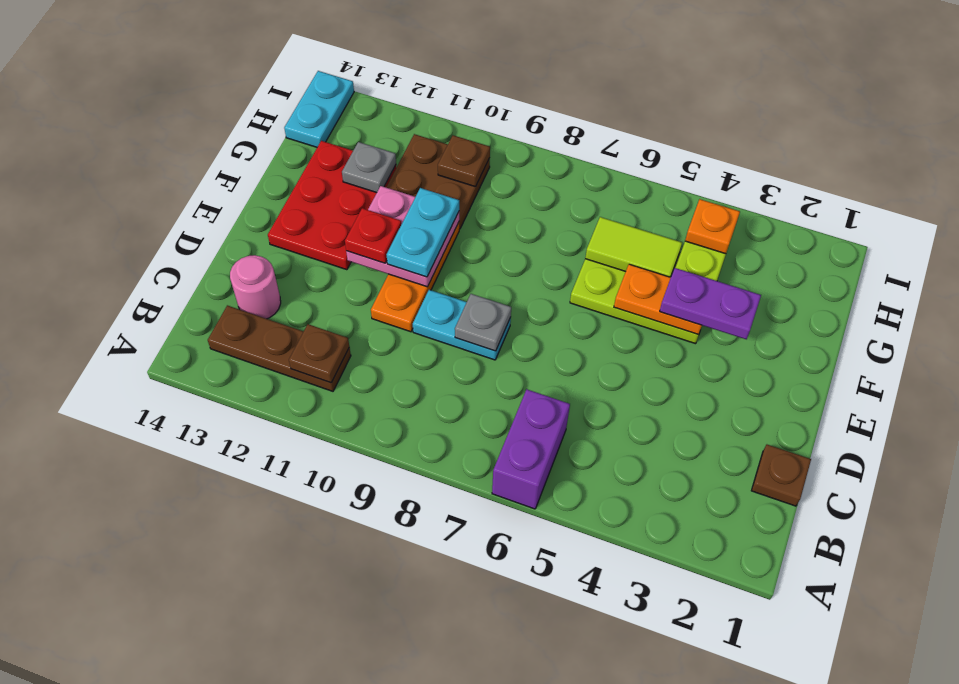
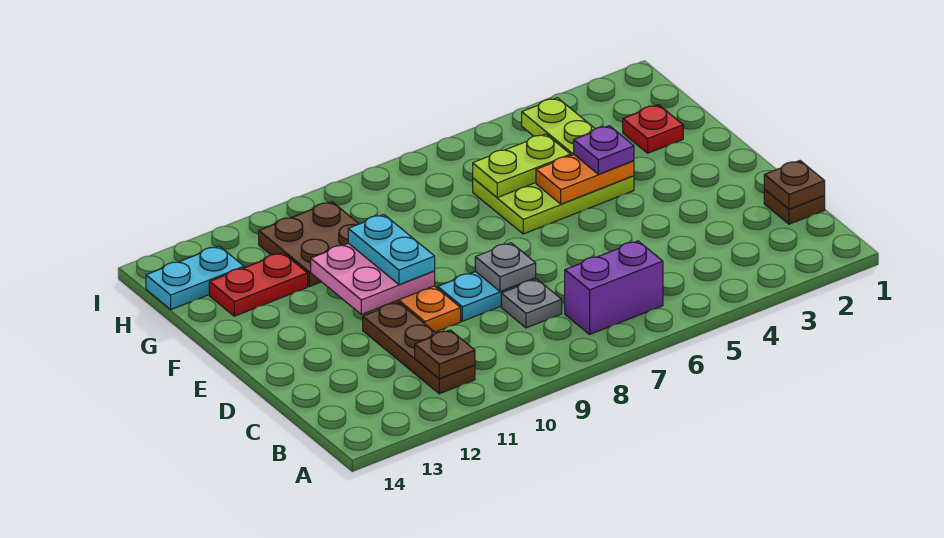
purple 1x2 brick [492,389,570,509] -> purple 1x2 brick turned to [565,241,663,334]
brown 1x3 plate [208,305,351,391] -> brown 1x3 plate turned to [363,302,475,394]
pink 1x1 round brick [230,255,281,319] -> none
red 1x1 plate [345,208,401,263] -> red 1x1 plate moved to [623,105,683,153]
red 2x3 plate [268,141,396,270] -> red 1x2 plate [209,253,308,316]
purple 1x2 plate [660,268,761,339] -> purple 1x1 plate [574,126,634,174]
lime 1x2 tile [585,217,682,277] -> lime 1x2 plate [473,134,571,198]
grey 1x1 plate [342,142,396,193] -> grey 1x1 plate moved to [501,279,562,328]
orange 1x1 plate [685,199,740,254] -> none
brown 1x1 plate [438,135,490,187] -> brown 1x1 plate moved to [764,161,825,209]
cyan 1x2 plate [284,71,354,147] -> cyan 1x2 plate turned to [146,246,244,309]

